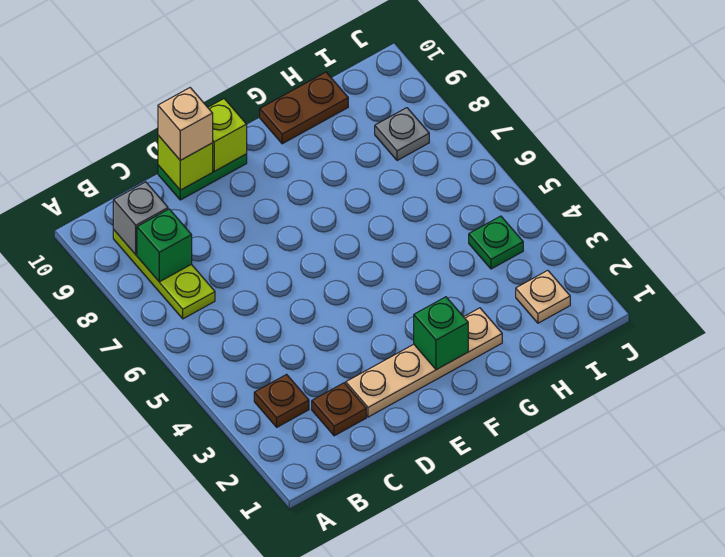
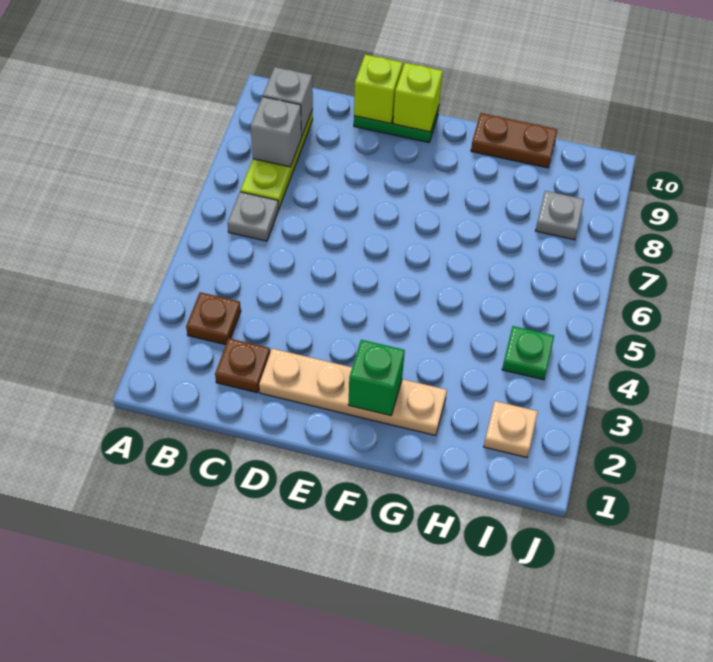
none -> grey 1x1 plate [228,192,279,241]
green 1x1 brick [137,209,192,282] -> grey 1x1 brick [250,97,302,167]
tan 1x1 brick [158,88,213,160] -> none

